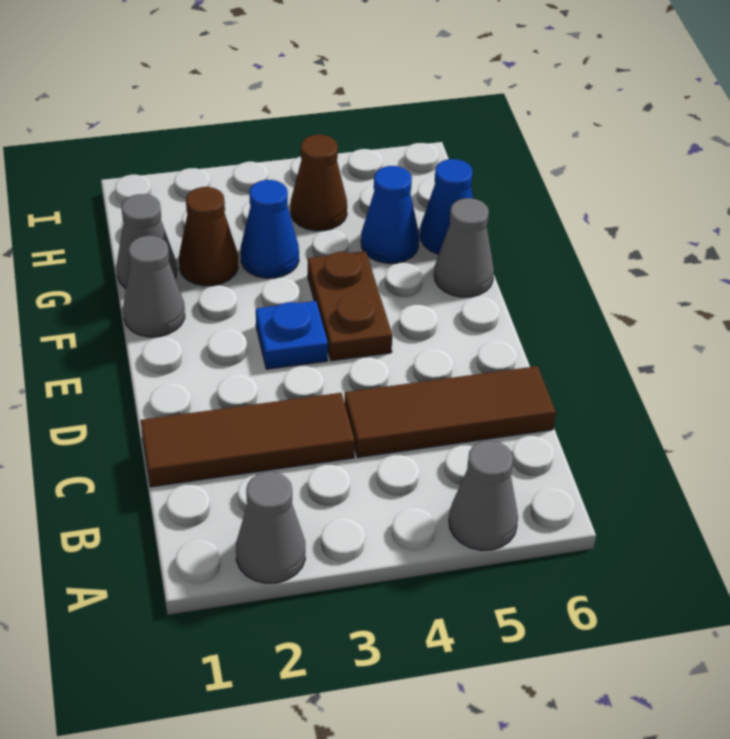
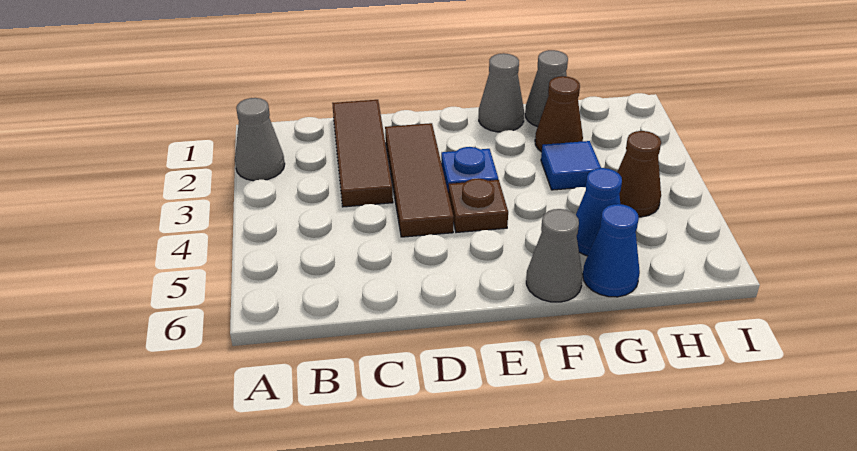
grey 1x1 cone [449,441,518,550] -> none
brown 1x3 tile [345,366,556,457] -> brown 1x3 tile moved to [385,123,454,237]
brown 1x2 plate [308,251,392,361] -> brown 1x1 plate [448,178,508,233]
blue 1x1 cone [241,180,299,278] -> blue 1x1 tile [541,141,601,190]

